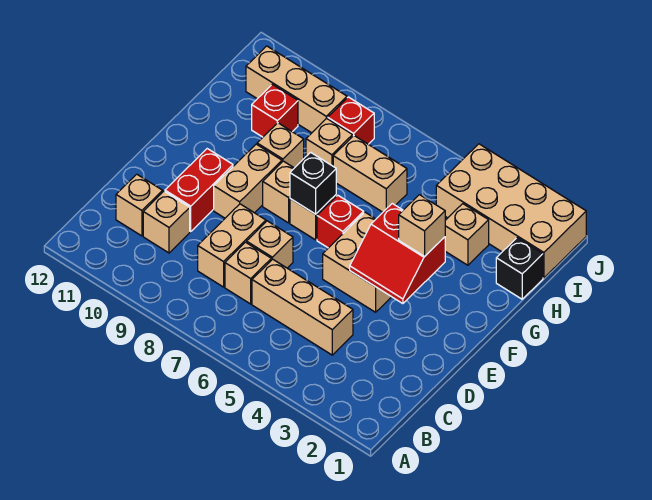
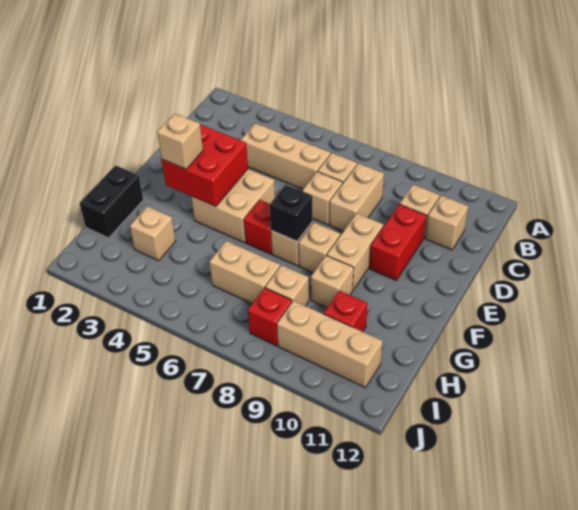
red 2x2 slope [350,204,445,304] -> red 2x2 brick [162,124,248,207]
black 1x1 brick [496,238,543,299] -> black 1x2 brick [80,165,143,238]
tan 2x4 brick [436,144,586,278] -> none

